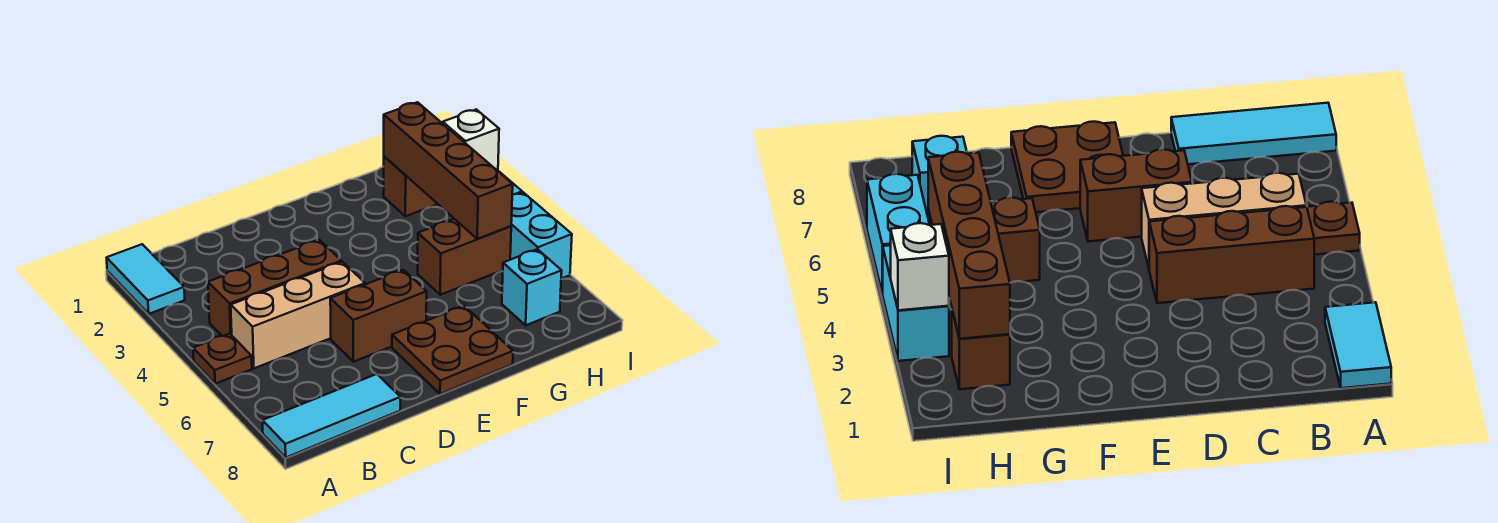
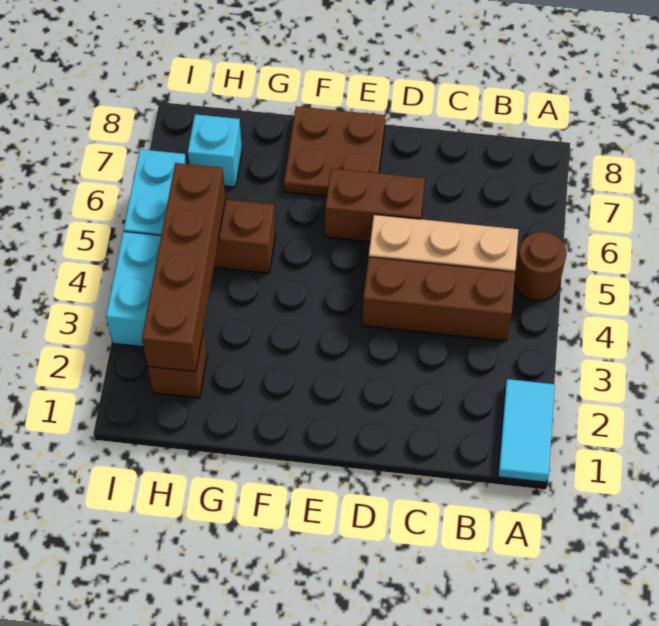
brown 1x1 plate [193,334,252,384] -> brown 1x1 round brick [514,232,567,301]
cyan 1x3 tile [262,374,400,457] -> none
white 1x1 brick [443,109,499,170] -> none

